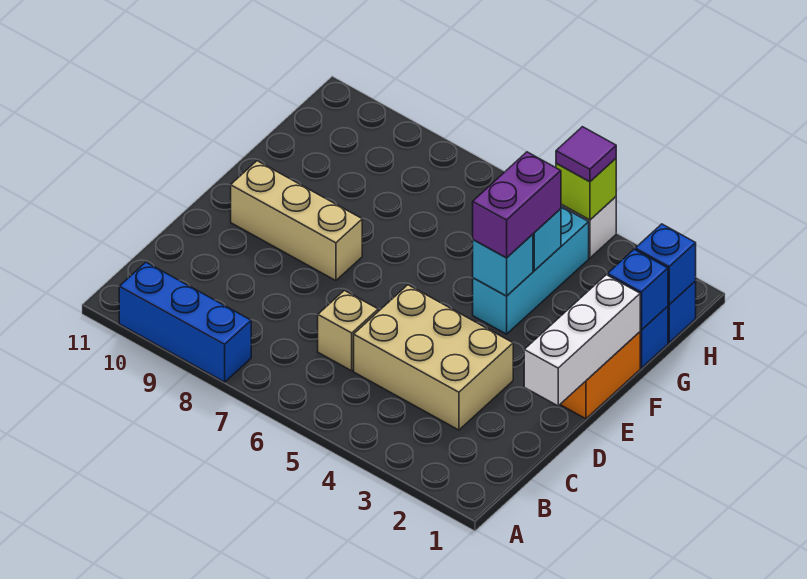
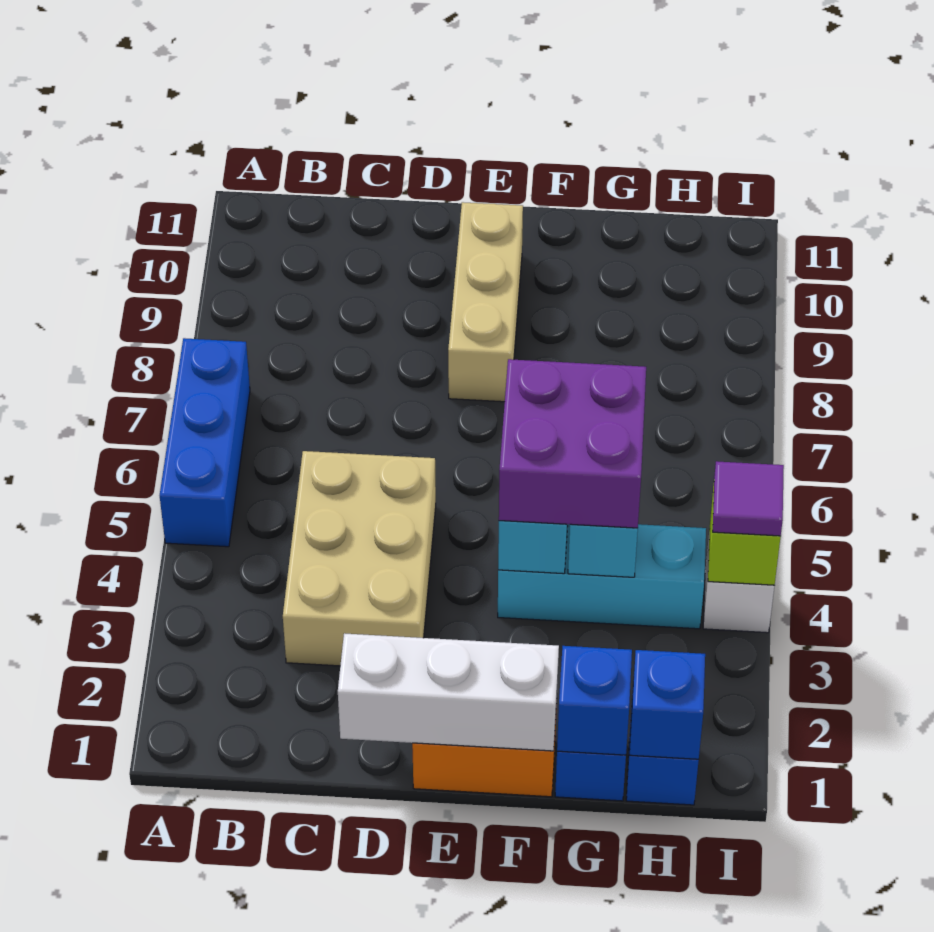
blue 1x3 brick [119,262,251,382] -> blue 1x3 brick moved to [160,338,250,547]
tan 1x1 brick [318,290,378,371] -> none
purple 1x2 brick [473,152,561,258] -> purple 2x2 brick [499,359,646,528]

